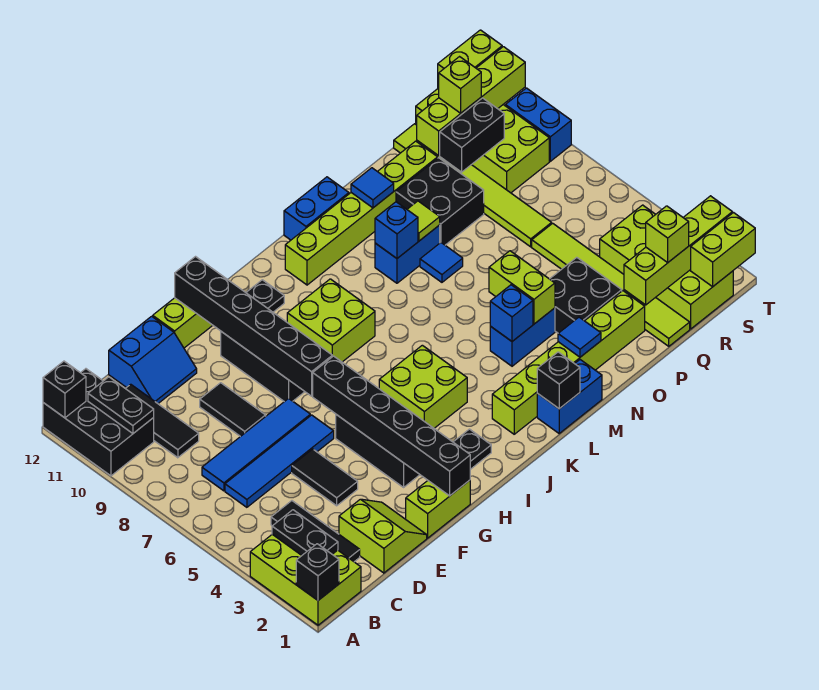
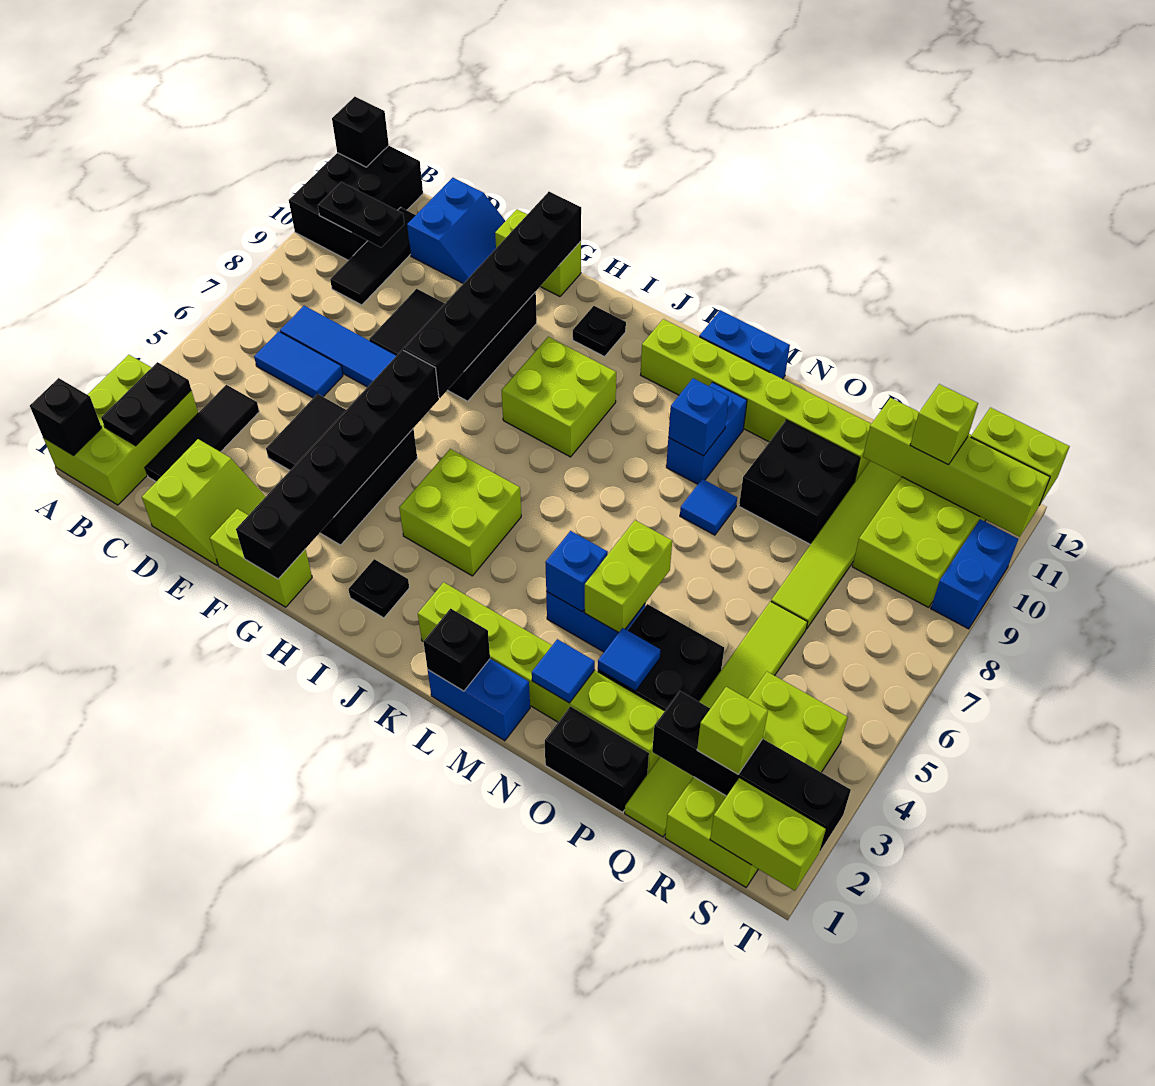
black 1x2 plate [88,377,154,433] -> black 1x2 plate turned to [318,182,404,247]
blue 1x4 tile [225,415,334,507] -> blue 1x2 tile [254,331,343,398]
blue 2x2 slope [109,316,197,403] -> blue 2x2 slope turned to [407,178,505,283]
blue 1x2 brick [375,225,440,283] -> blue 1x2 brick turned to [666,382,747,484]
lime 1x1 tile [407,201,440,241] -> none
blue 1x1 tile [351,168,394,208] -> blue 1x1 tile moved to [598,628,660,691]
lime 1x4 brick [624,196,732,305] -> black 1x4 brick [652,691,851,851]
black 1x2 brick [440,98,504,172] -> black 1x2 brick moved to [545,706,649,812]

